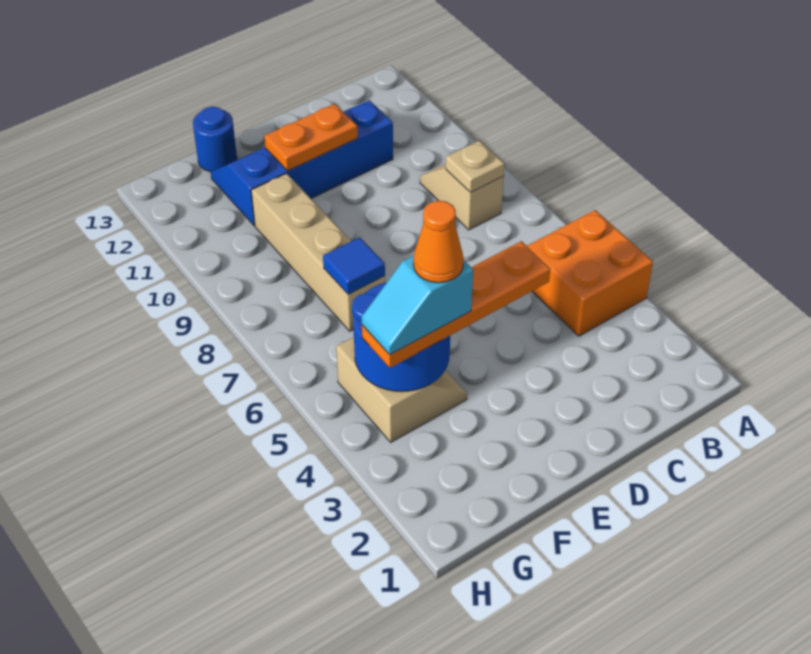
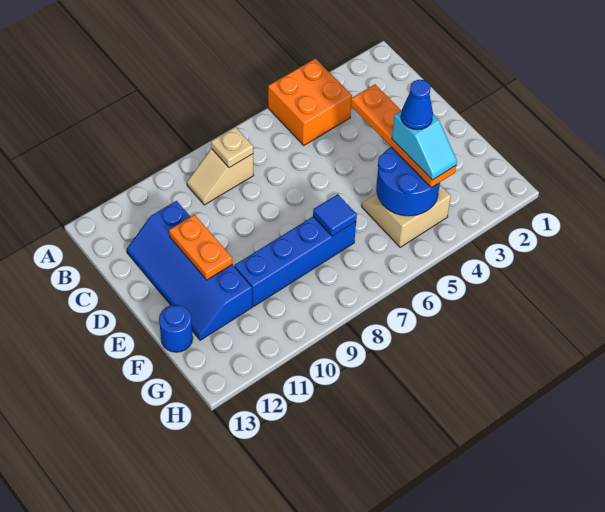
orange 1x1 cone [413,201,464,283] -> blue 1x1 cone [401,80,433,130]
tan 1x4 brick [251,173,385,331] -> blue 1x4 brick [235,217,356,307]

